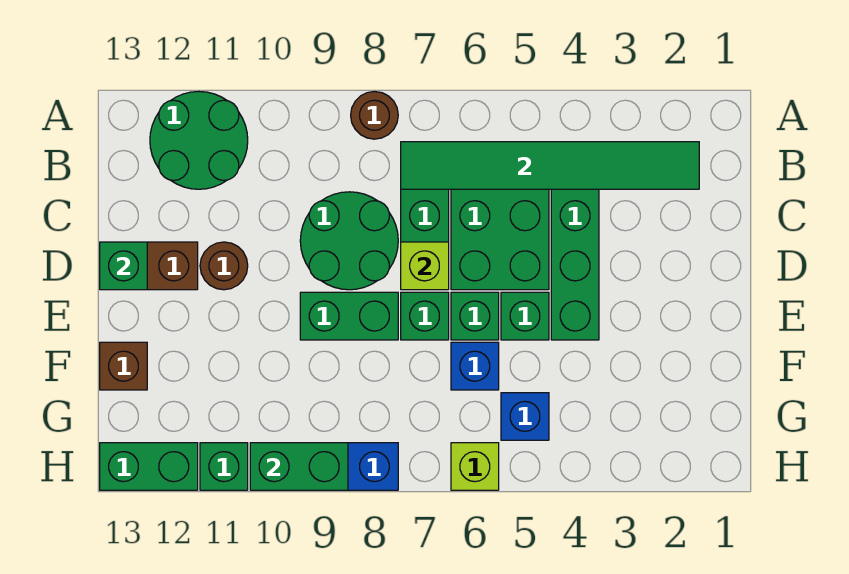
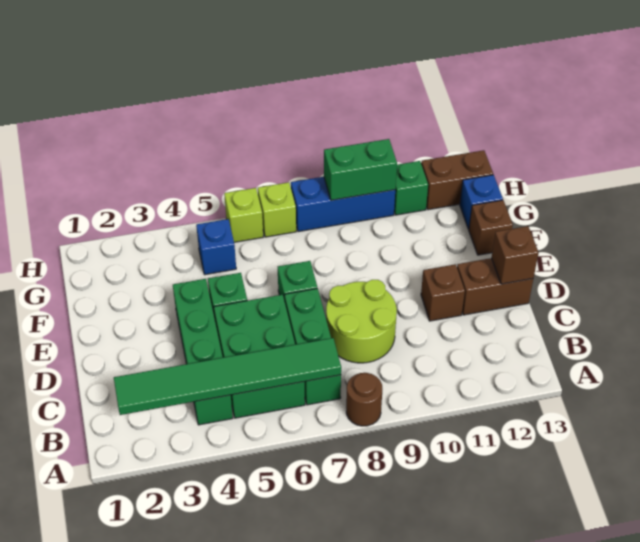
green 2x2 round brick [150,91,248,189] -> none
green 2x2 round brick [300,192,398,290] -> lime 2x2 round brick [326,280,397,363]
lime 1x1 brick [401,242,449,290] -> lime 1x1 brick moved to [258,182,296,237]
brown 1x1 round brick [200,242,248,290] -> brown 1x1 brick [421,264,465,321]
green 1x1 brick [100,242,147,290] -> brown 1x1 brick [492,226,539,284]
green 1x1 brick [451,292,499,340] -> none
green 1x2 brick [300,292,398,340] -> none
blue 1x1 brick [451,342,499,390] -> blue 1x1 brick moved to [460,175,503,229]
green 1x2 brick [100,443,198,490] -> brown 1x2 brick [421,150,493,210]

